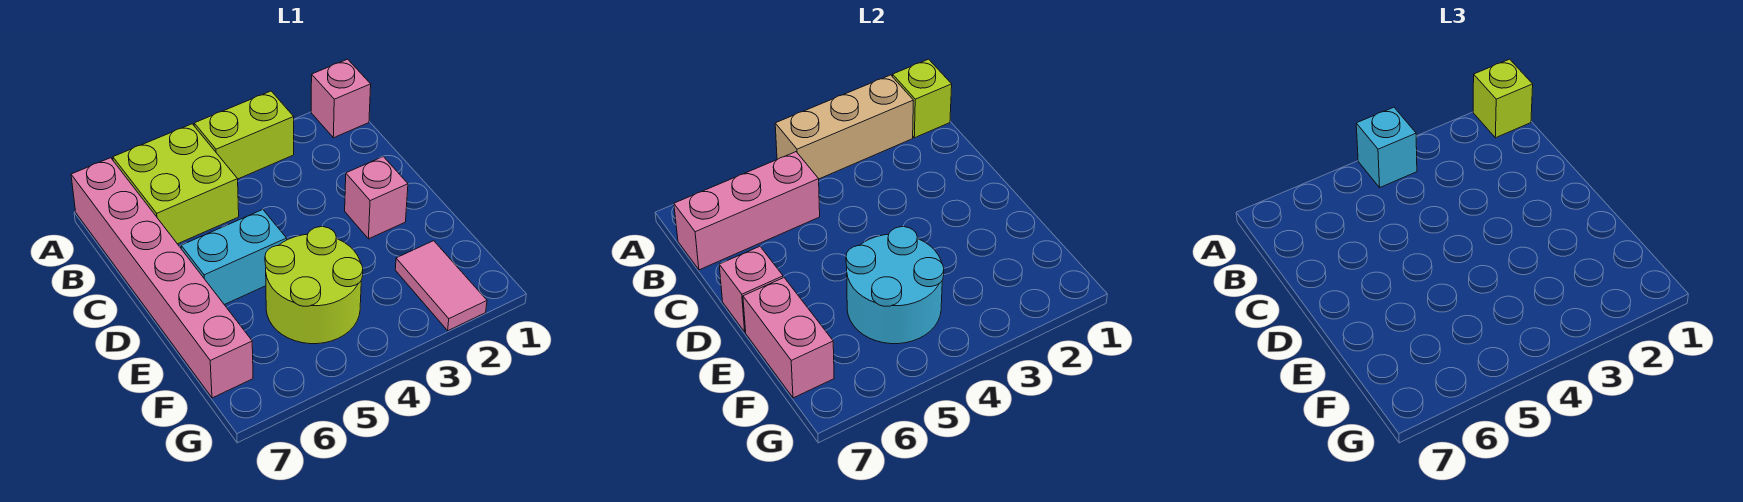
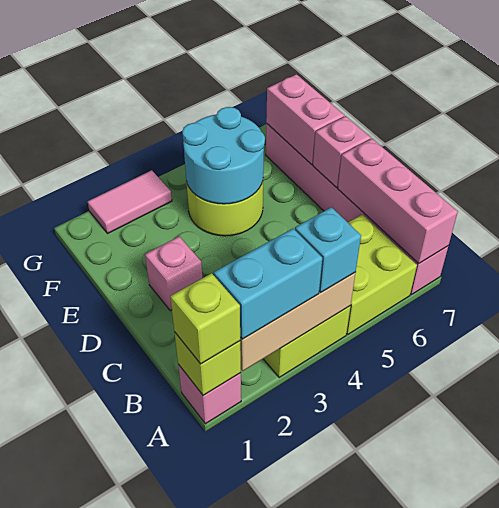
pink 1x3 brick [674,152,820,270] -> pink 1x3 brick turned to [338,139,458,264]
cyan 1x2 brick [181,209,287,305] -> cyan 1x2 brick moved to [214,229,322,339]
pink 1x2 tile [395,241,487,331] -> pink 1x2 tile turned to [88,170,172,233]

